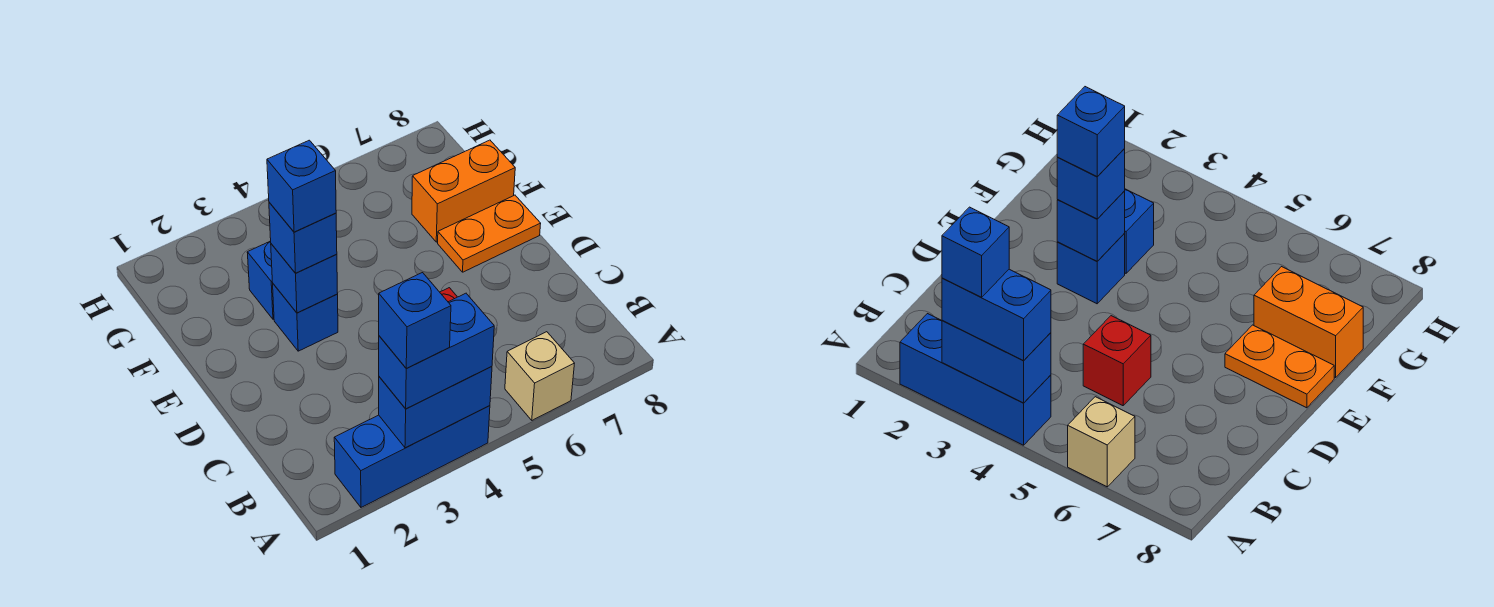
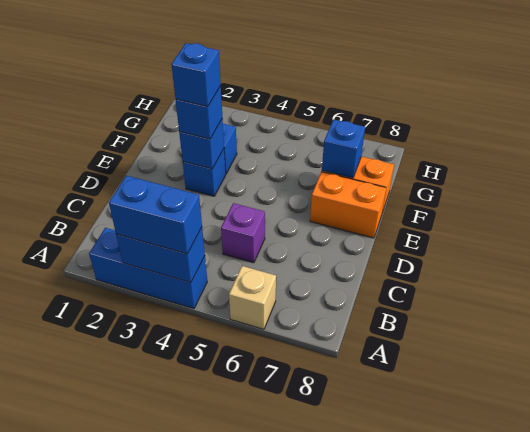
blue 1x1 brick [379,273,451,369] -> blue 1x1 brick moved to [322,119,365,178]
red 1x1 brick [1083,316,1151,406] -> purple 1x1 brick [221,203,265,263]
orange 1x2 plate [438,195,541,272] -> orange 1x2 brick [310,172,386,238]

